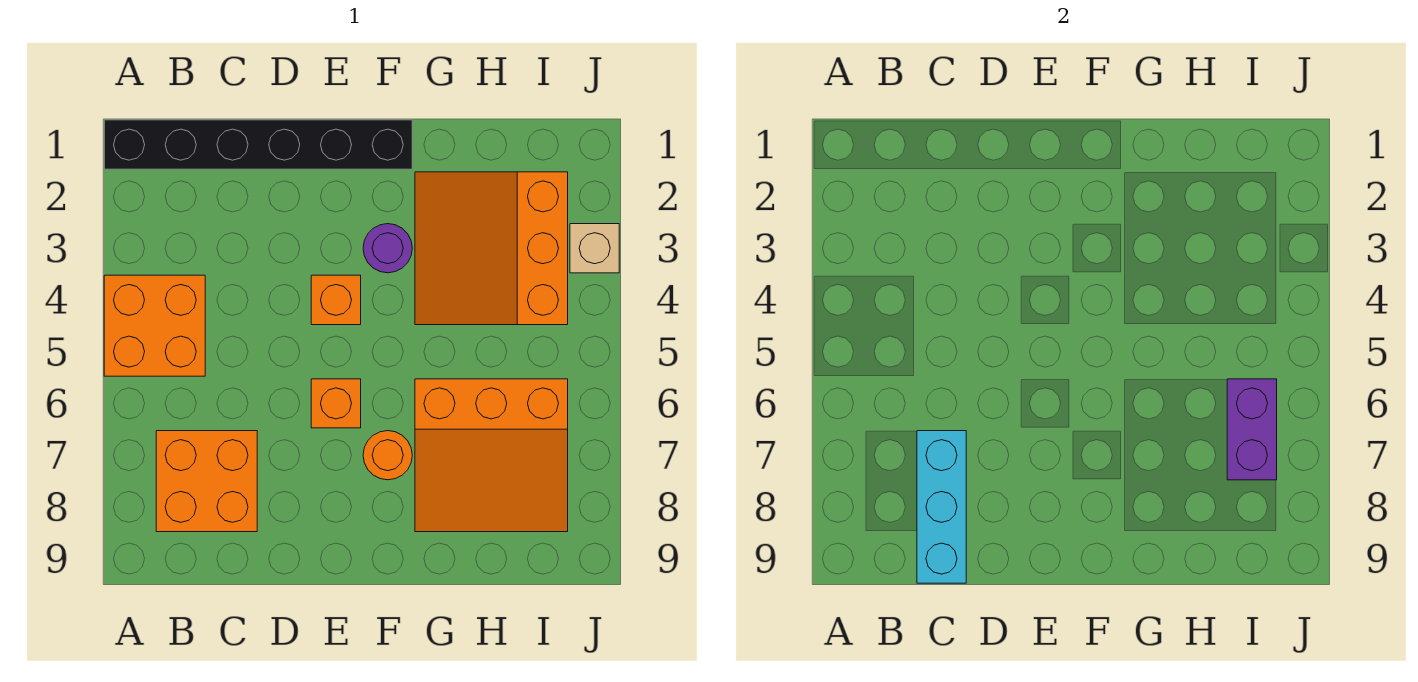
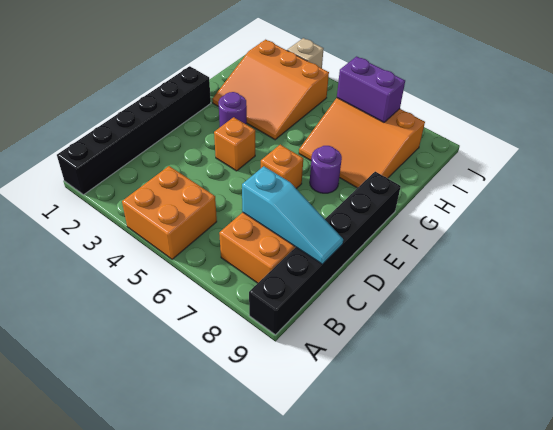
none -> black 1x6 brick [249,172,401,335]
cyan 1x3 brick [917,431,966,583] -> cyan 1x3 slope [242,166,343,264]
orange 1x1 round brick [363,431,412,480] -> purple 1x1 round brick [310,146,342,193]
orange 3x3 slope [415,379,568,532] -> orange 3x3 slope turned to [299,98,425,188]

